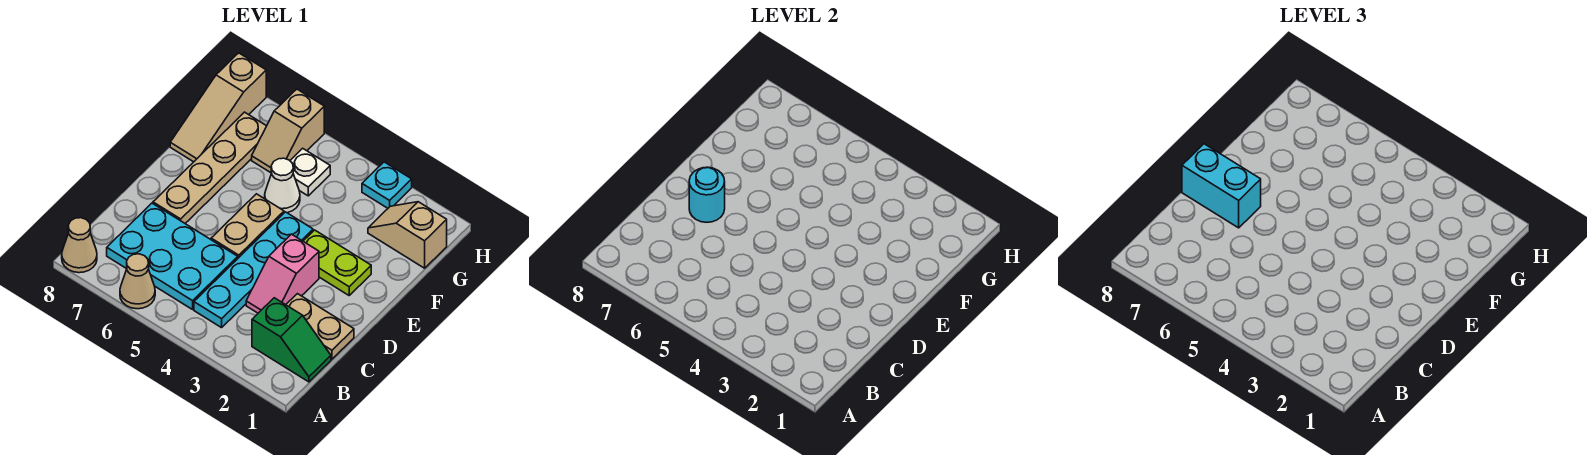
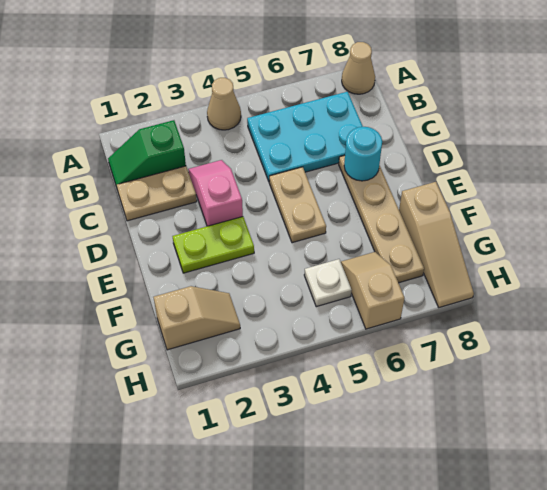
tan 1x1 cone [120,254,155,309] -> tan 1x1 cone moved to [207,78,241,130]
cyan 1x4 plate [194,212,313,328] -> none
cyan 1x2 brick [1182,144,1261,228] -> none
white 1x1 cone [265,158,300,213] -> none
tan 1x3 slope [170,53,266,162] -> tan 1x3 slope turned to [399,182,474,307]
cyan 1x1 plate [362,162,412,208] -> none

